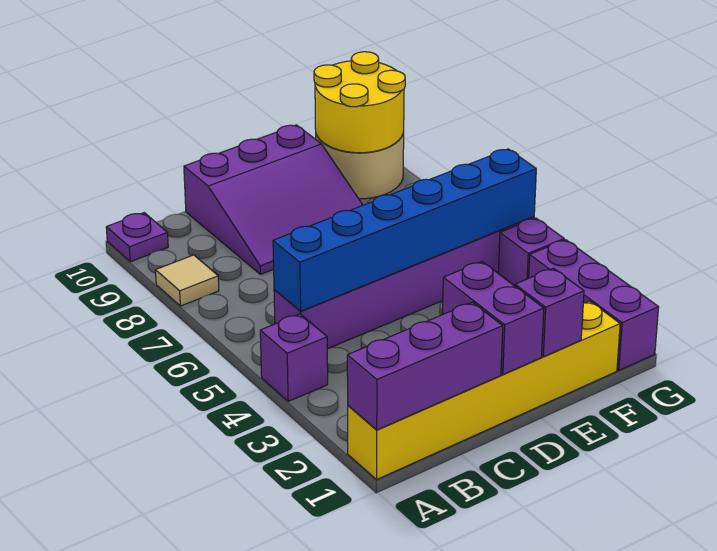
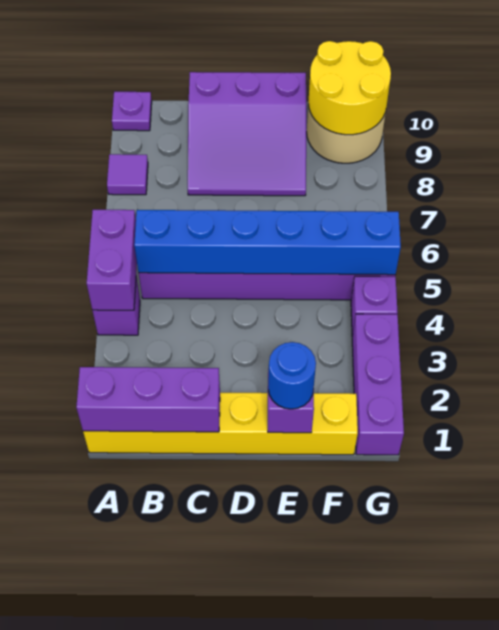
tan 1x1 tile [156,255,219,306] -> purple 1x1 tile [107,154,148,195]
purple 1x2 brick [443,262,544,374] -> purple 1x2 brick moved to [87,210,137,310]
none -> blue 1x1 round brick [268,342,316,409]

